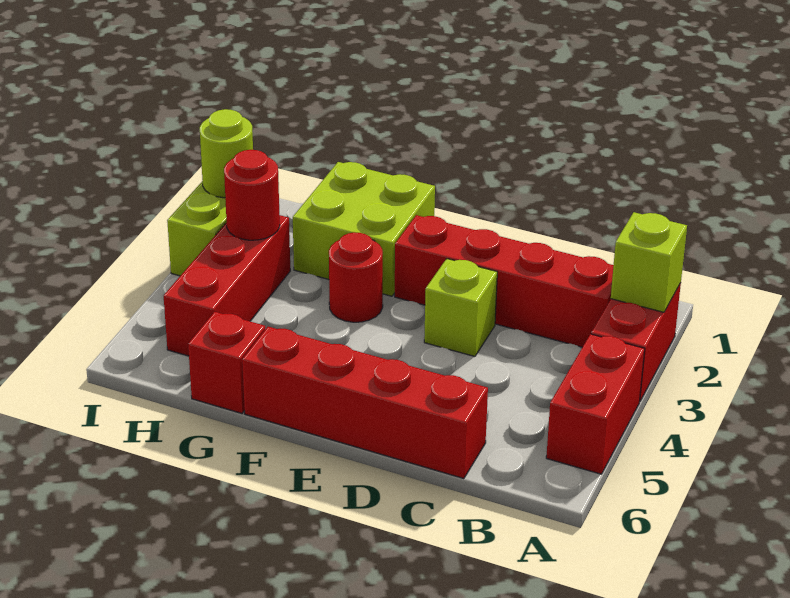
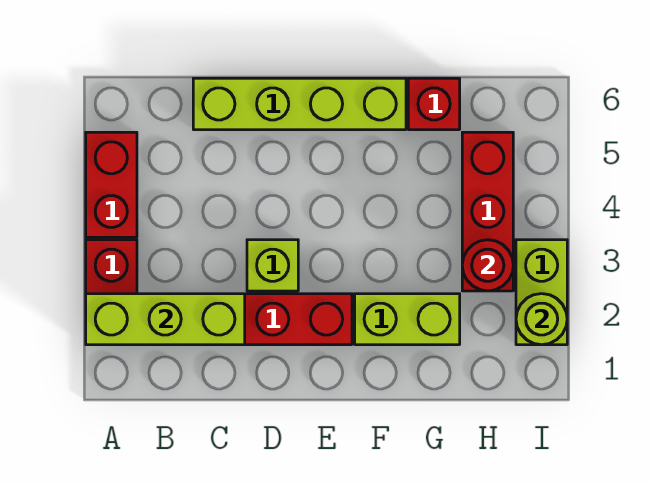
lime 1x1 brick [611,212,687,312] -> lime 1x3 brick [86,294,245,345]
red 1x4 brick [242,327,488,479] -> lime 1x4 brick [193,78,406,130]
lime 2x2 brick [293,162,435,296] -> lime 1x2 brick [355,294,460,345]
red 1x1 round brick [329,232,383,322] -> none

